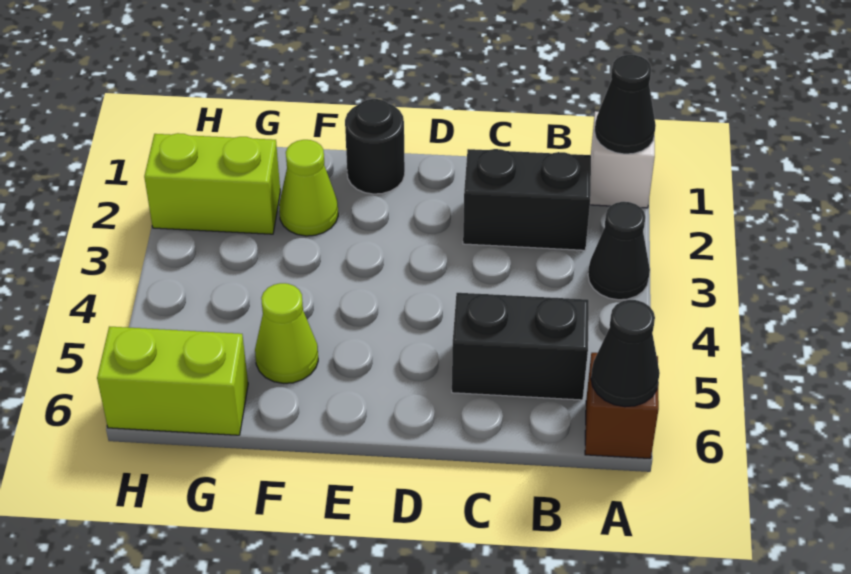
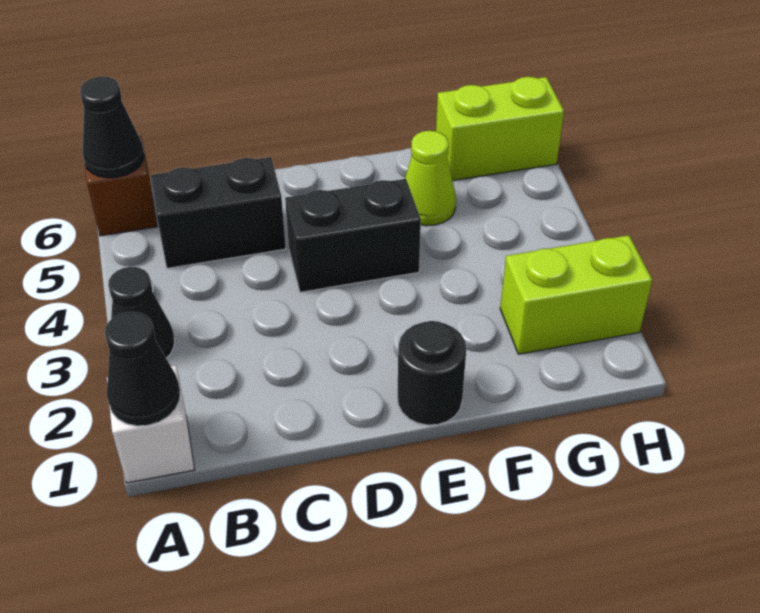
black 1x2 brick [463,149,591,250] -> black 1x2 brick moved to [285,179,421,292]
lime 1x1 cone [279,140,338,236] -> none

